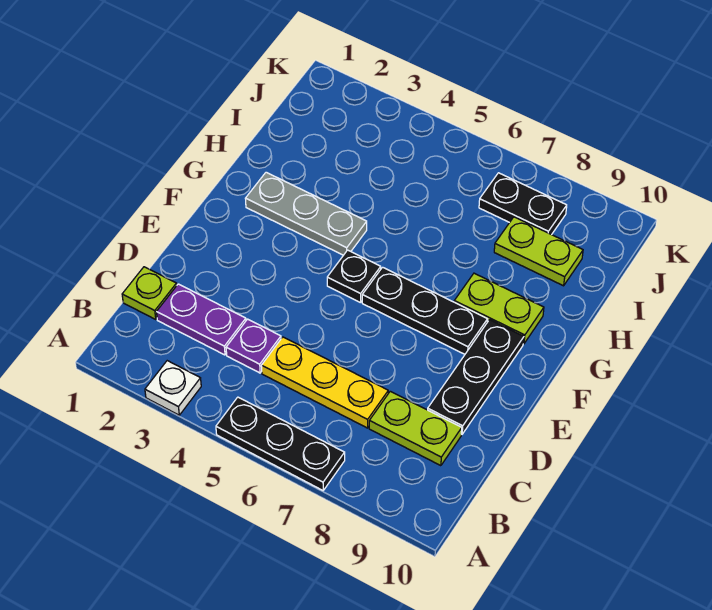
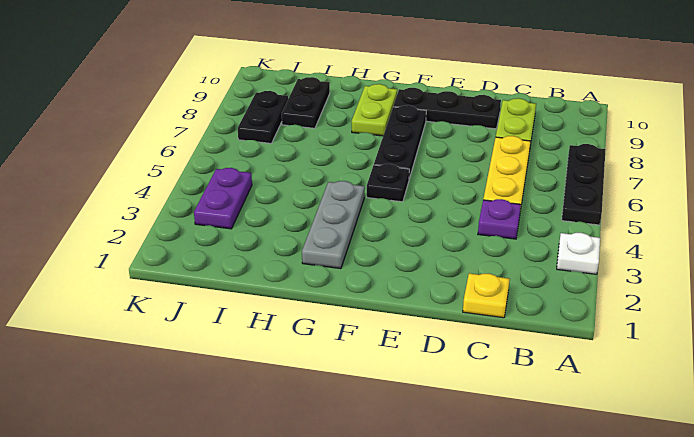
lime 1x1 plate [122,267,177,319] -> yellow 1x1 plate [463,273,510,318]
purple 1x2 plate [157,284,246,355] -> purple 1x2 plate moved to [194,168,252,229]
lime 1x2 plate [494,217,583,286] -> black 1x2 plate [282,77,330,128]

